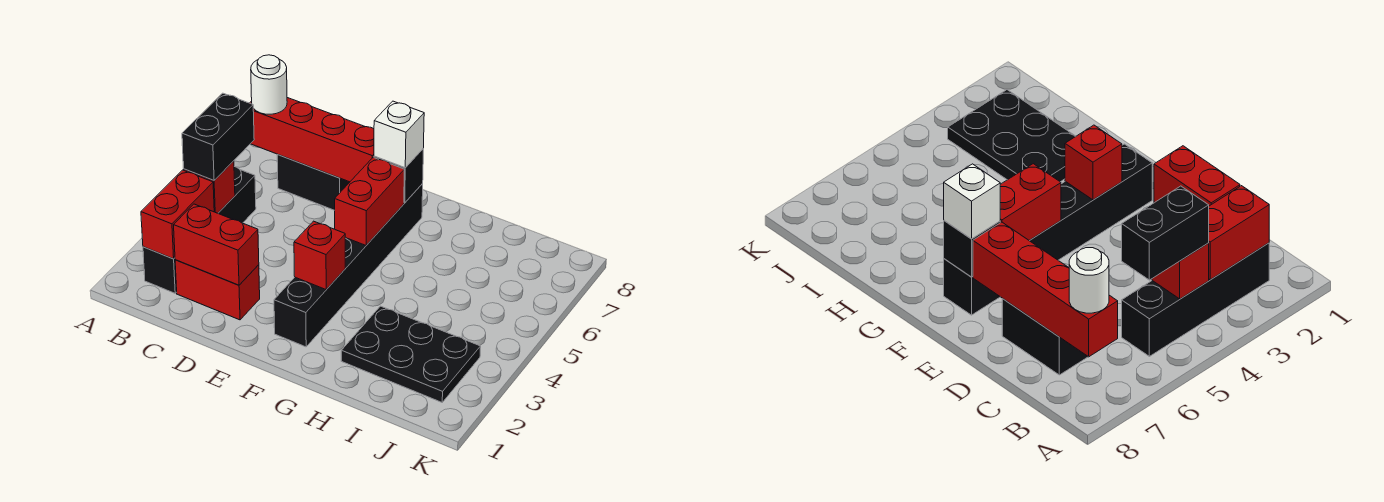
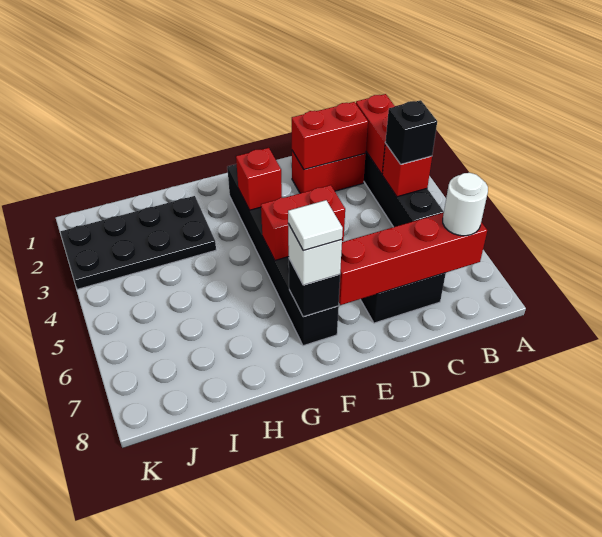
black 1x2 brick [182,93,254,180] -> black 1x1 brick [385,100,437,164]
red 1x2 brick [335,158,404,245] -> red 1x2 brick turned to [261,185,345,260]
none -> white 1x1 tile [288,200,343,250]
black 2x3 plate [341,306,481,402] -> black 2x4 plate [61,196,216,289]

